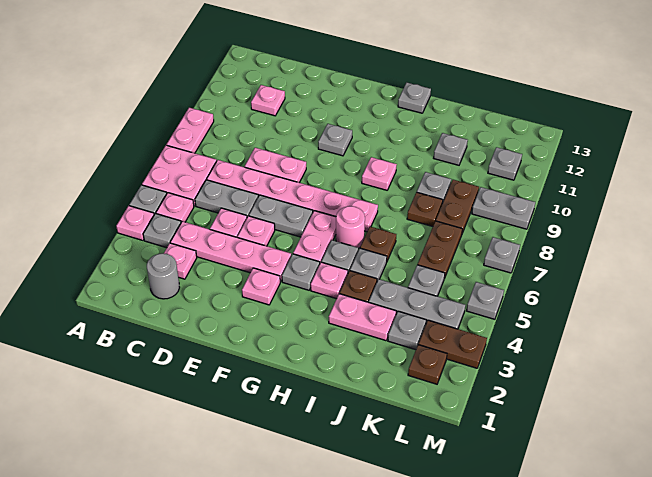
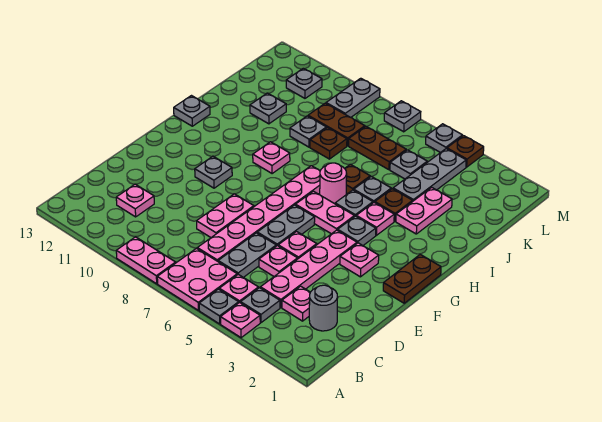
grey 1x1 plate [388,311,426,350] -> none
brown 1x1 plate [408,345,447,384] -> brown 1x1 plate moved to [447,136,484,167]
brown 1x2 plate [418,320,487,368] -> brown 1x2 plate moved to [383,255,441,303]

